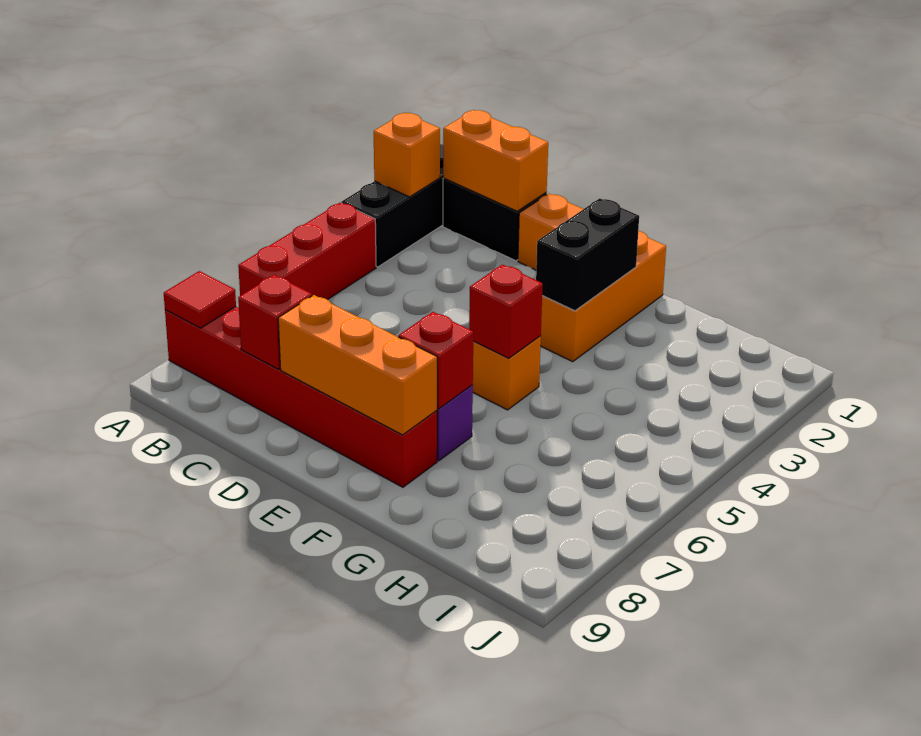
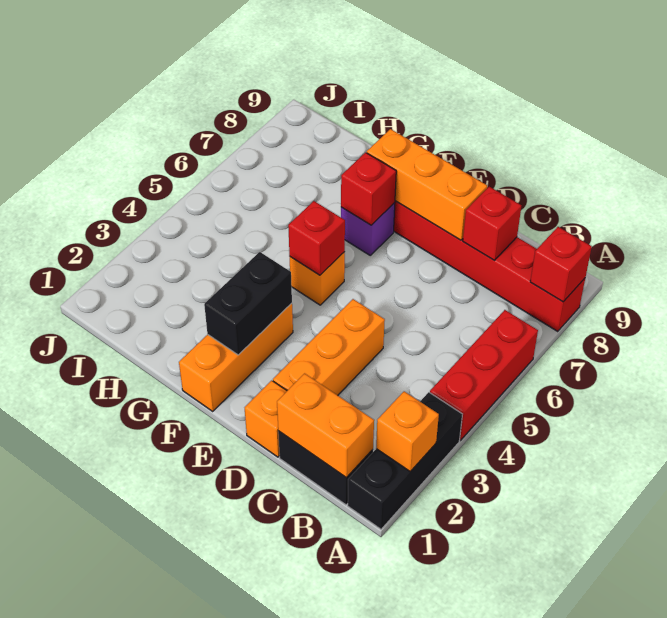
red 1x1 tile [164,271,236,328] -> red 1x1 brick [530,227,592,302]
none -> orange 1x3 brick [273,299,385,395]

